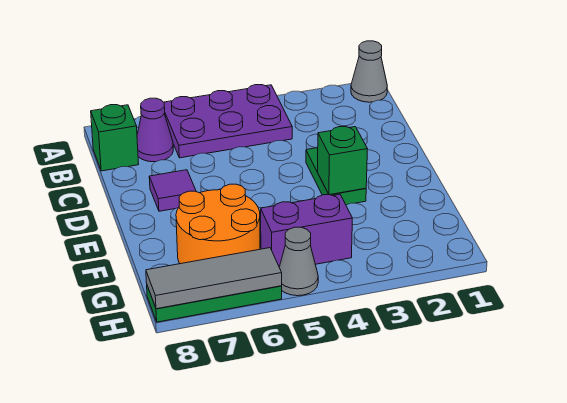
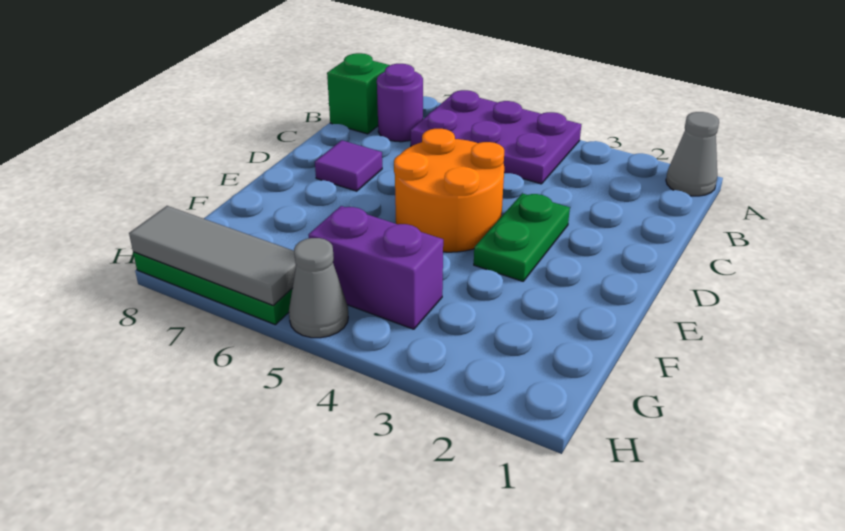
purple 1x1 cone [137,98,173,162] -> purple 1x1 round brick [377,64,423,142]
green 1x1 brick [318,127,367,195] -> none
orange 2x2 round brick [176,184,260,264] -> orange 2x2 round brick moved to [394,129,504,252]

